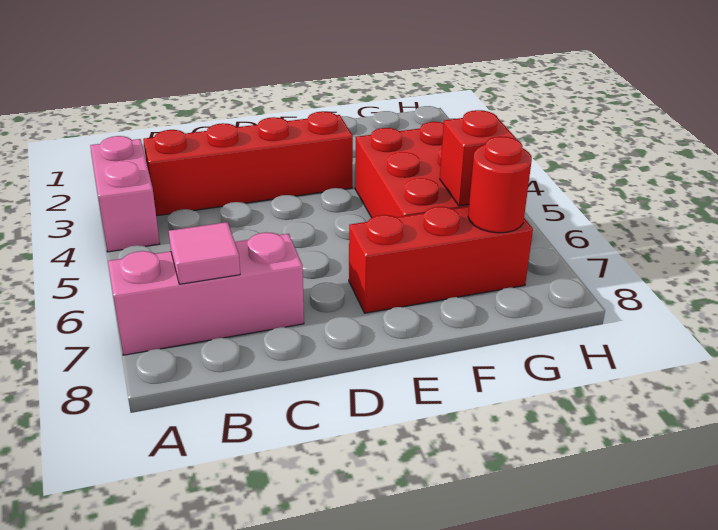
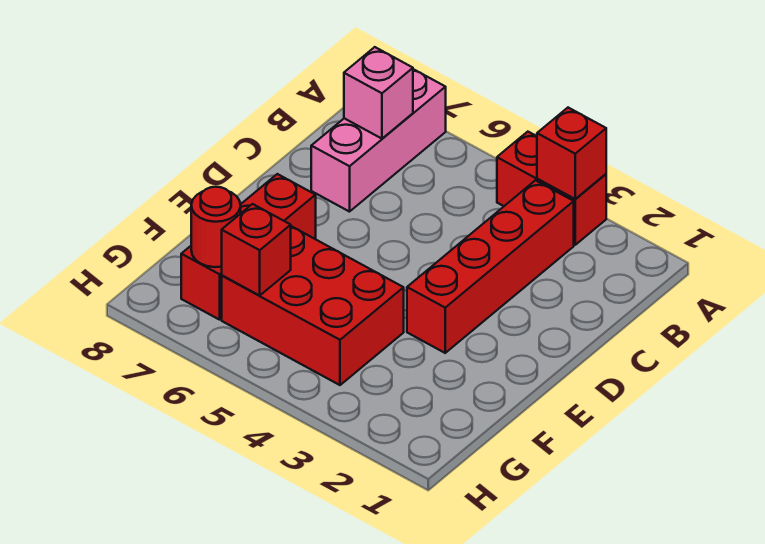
pink 1x2 brick [90,136,160,252] -> red 1x2 brick [497,132,606,245]
none -> red 1x1 brick [537,108,606,199]
pink 1x1 tile [169,222,240,284] -> pink 1x1 brick [344,47,413,139]

